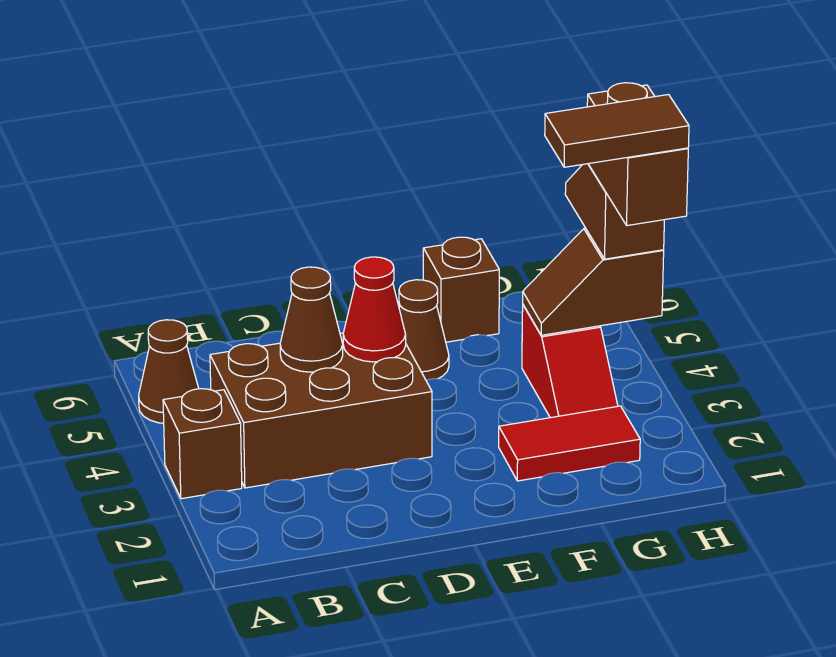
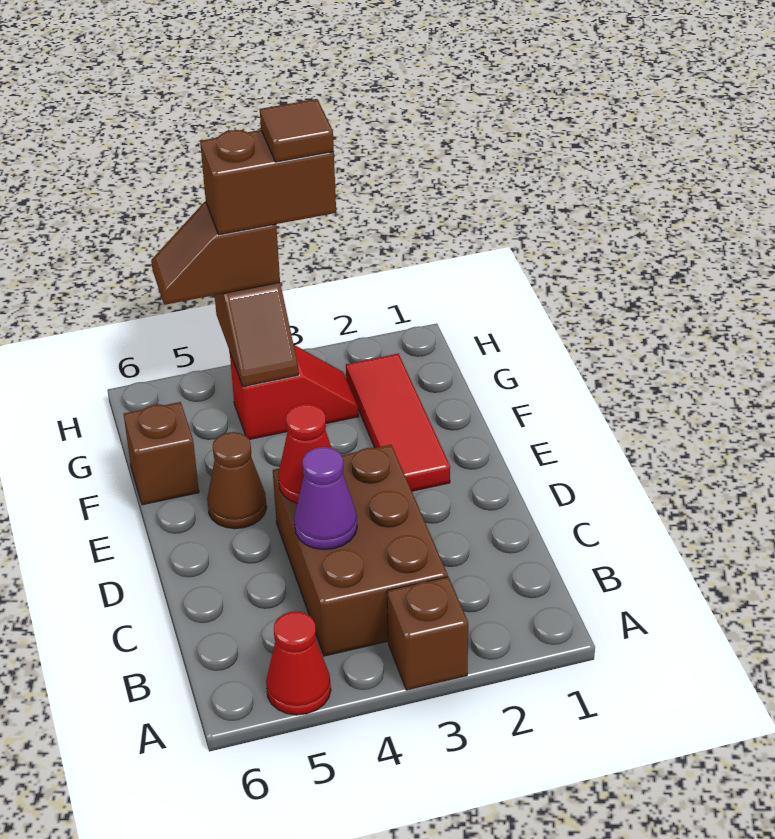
brown 1x1 cone [139,320,199,423] -> red 1x1 cone [266,611,331,715]
brown 1x1 cone [280,267,343,372] -> purple 1x1 cone [294,447,357,549]
red 1x2 tile [499,406,640,481] -> red 1x3 tile [346,354,450,491]
brown 1x2 tile [545,95,689,167] -> brown 1x1 tile [260,99,334,162]

